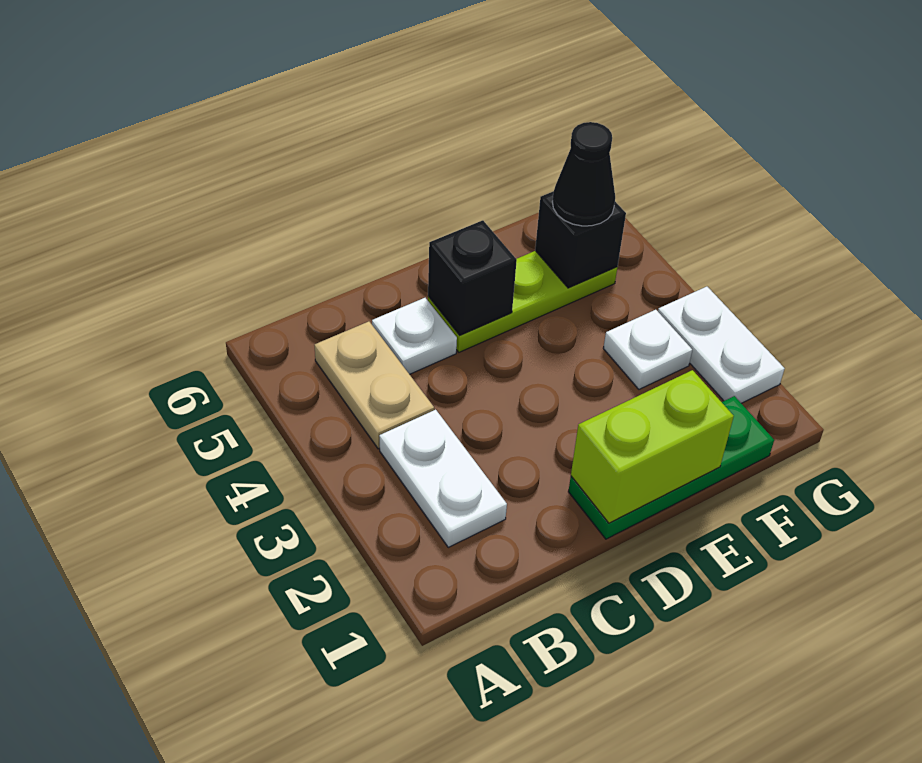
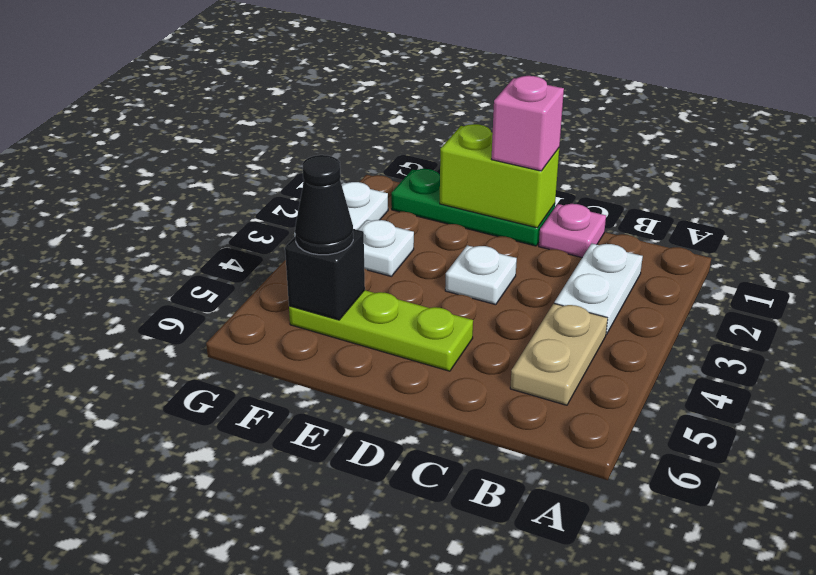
none -> pink 1x1 plate [539,204,606,257]
white 1x1 plate [372,298,457,374] -> white 1x1 plate moved to [445,245,517,305]
none -> pink 1x1 brick [492,76,564,171]
black 1x1 brick [428,220,517,335] -> none

